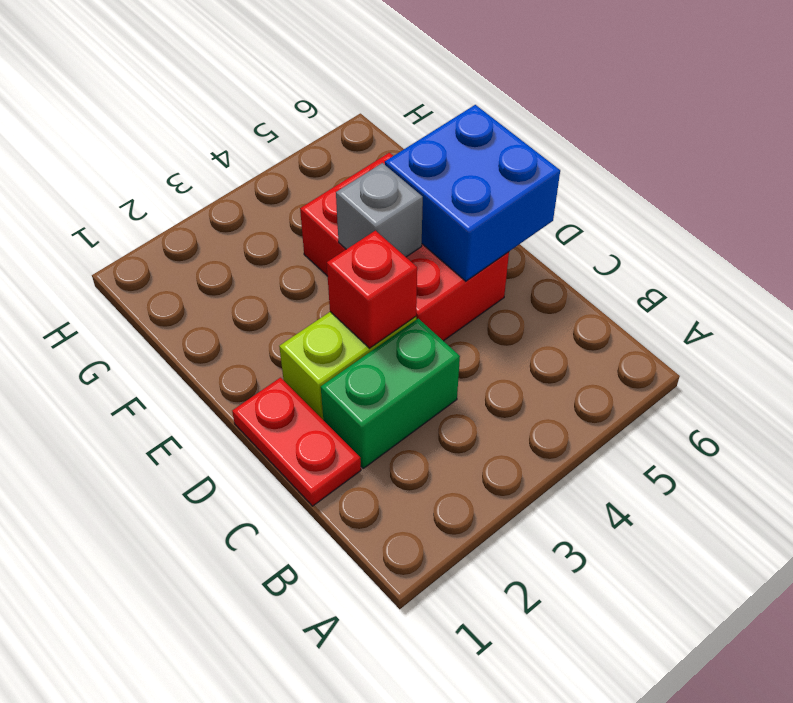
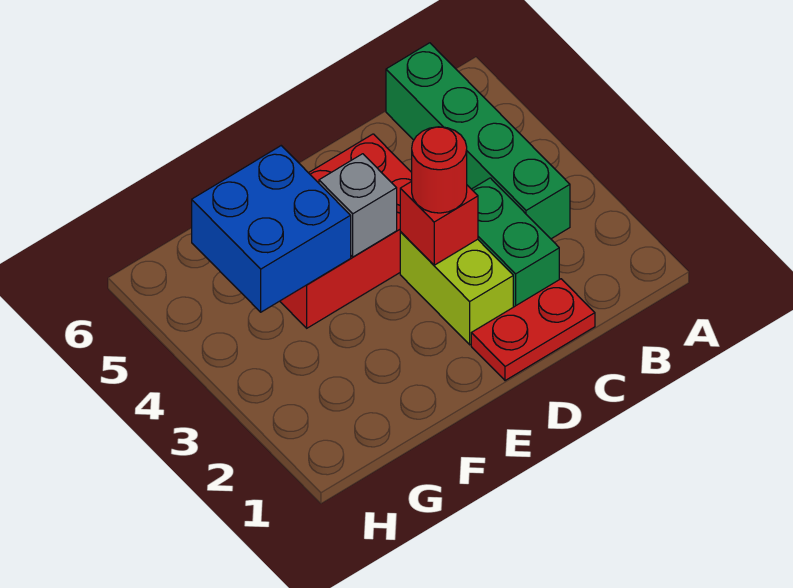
none -> green 1x4 brick [386,43,570,239]
none -> red 1x1 round brick [412,127,467,213]
blue 2x2 brick [385,105,560,281] -> blue 2x2 brick moved to [192,146,351,312]

